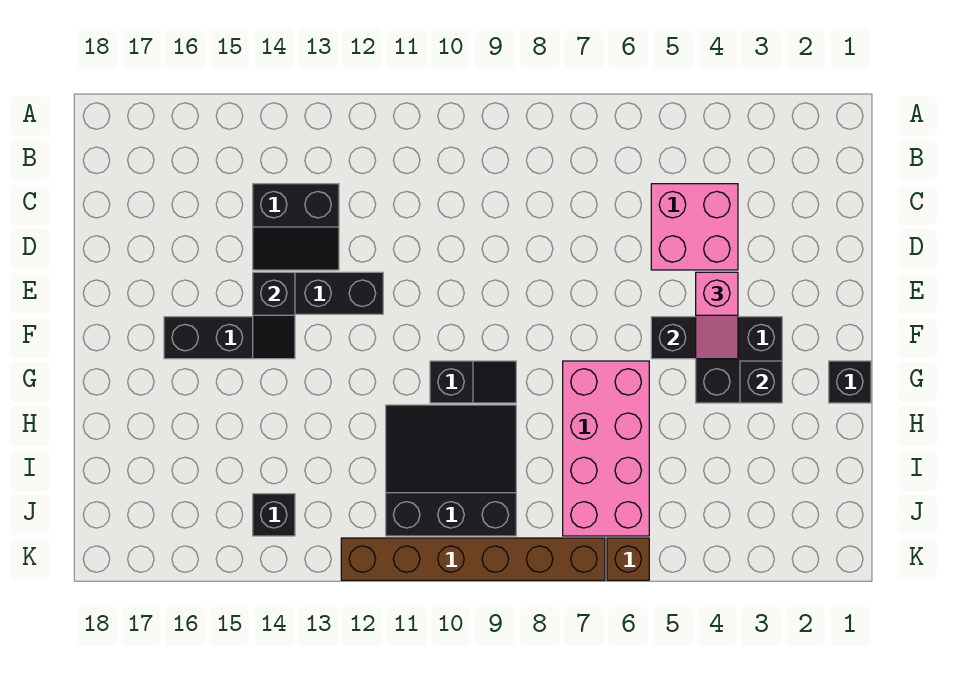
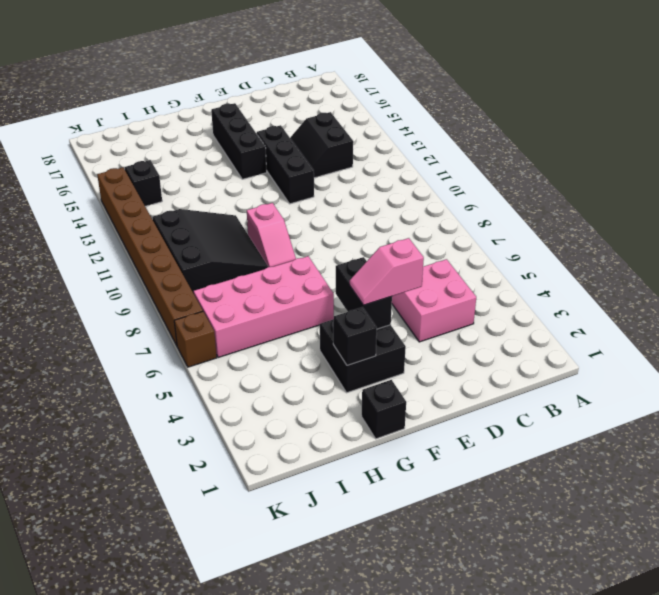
black 1x2 slope [253,272,295,359] -> none
black 1x2 slope [430,361,516,403] -> pink 1x2 slope [247,203,296,267]
brown 1x6 brick [341,538,605,580] -> brown 1x8 brick [97,167,203,345]

